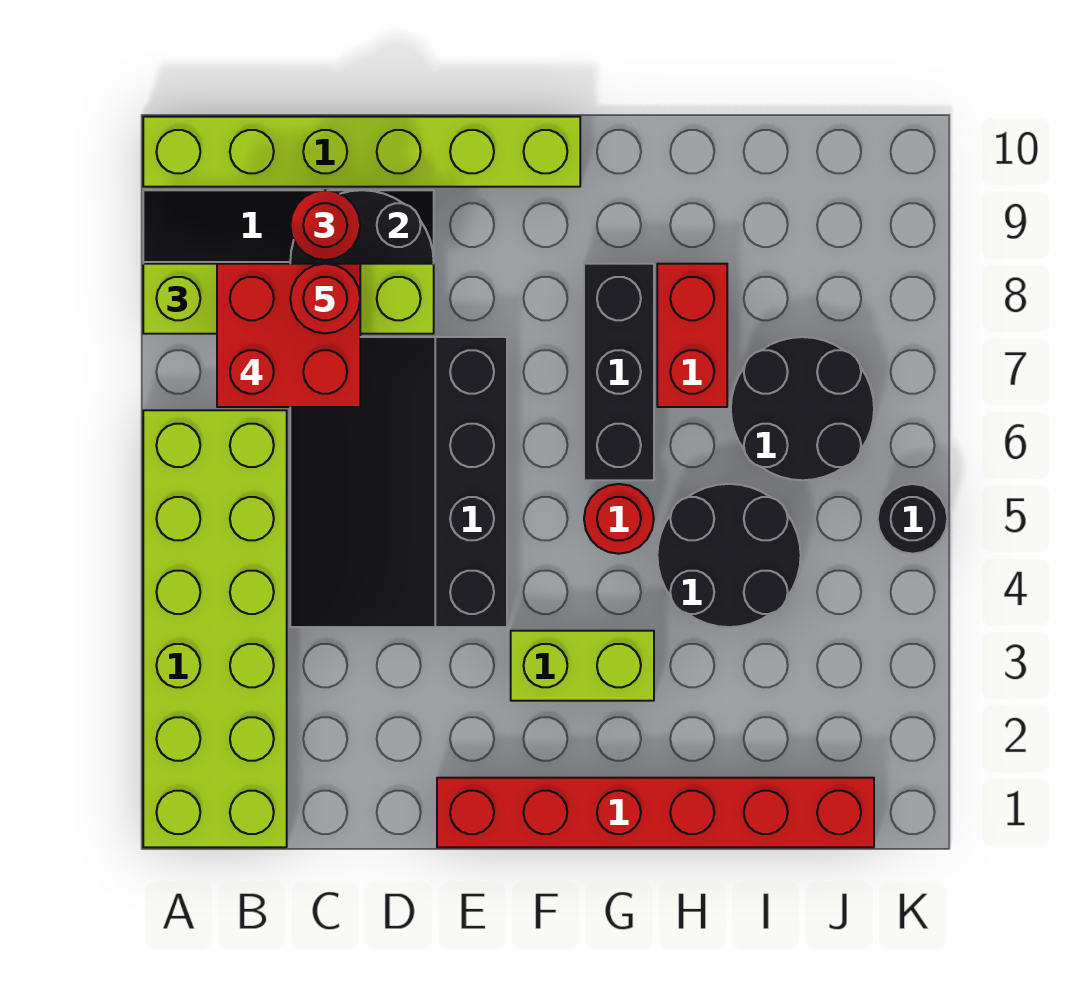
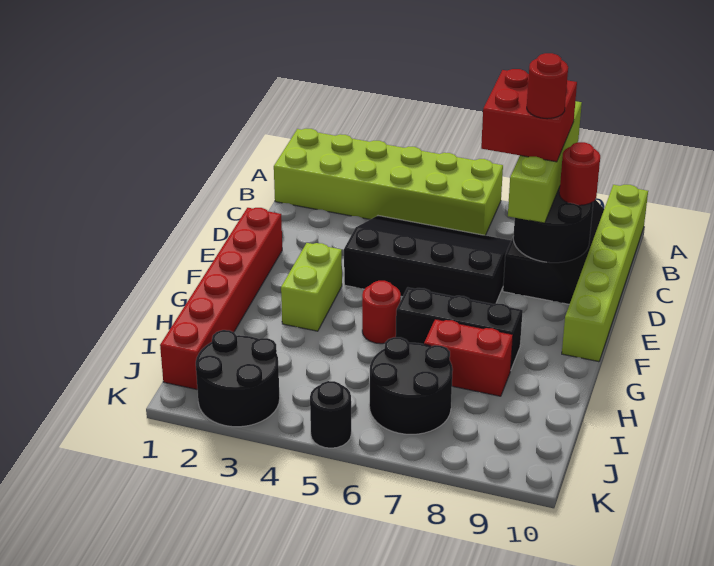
black 2x2 round brick [657,484,801,627] -> black 2x2 round brick moved to [196,330,280,427]

